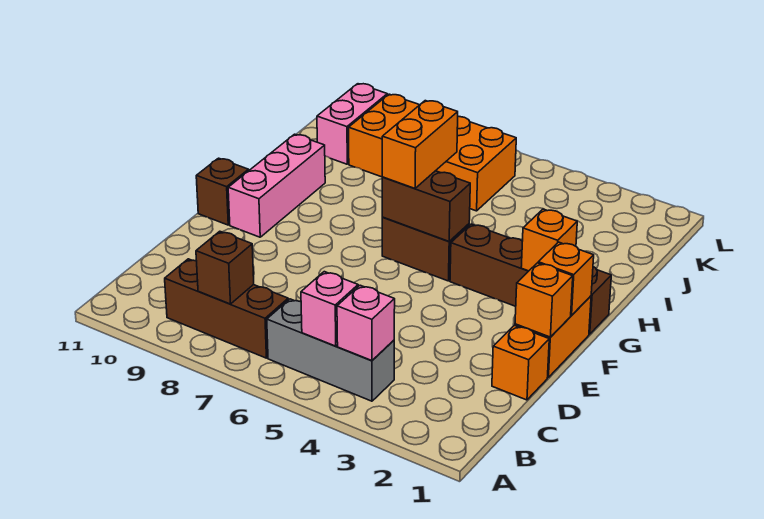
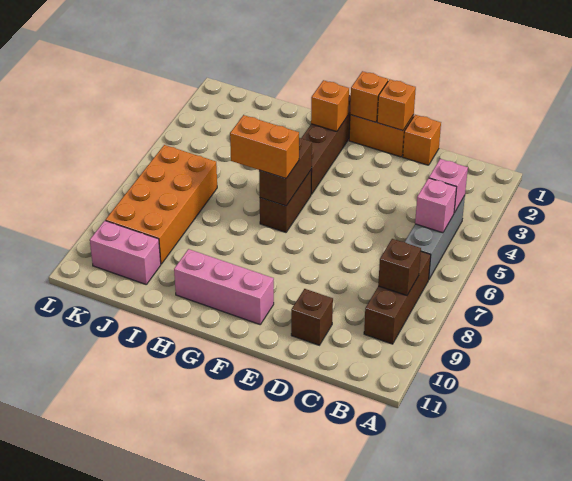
brown 1x1 brick [196,158,249,225] -> brown 1x1 brick moved to [291,289,333,345]

